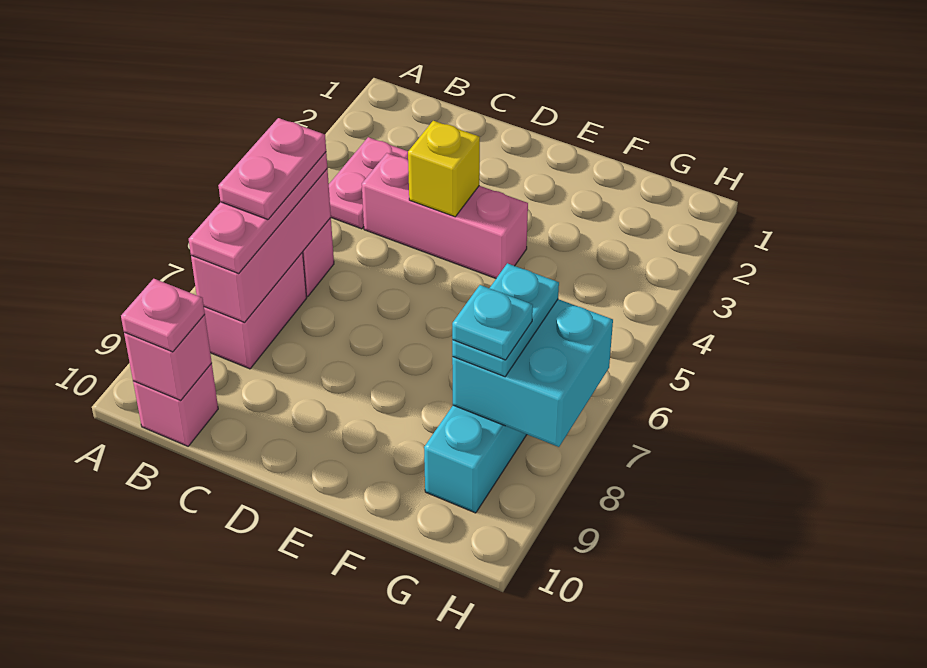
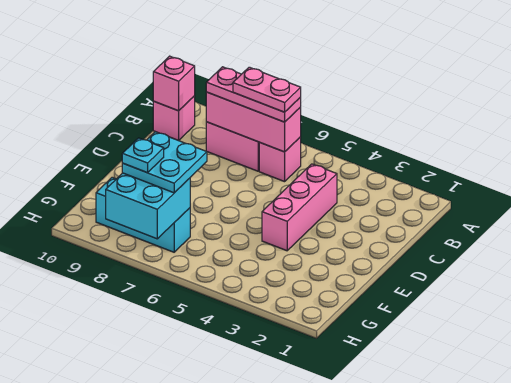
pink 1x2 plate [329,137,408,229] -> none
pink 1x1 plate [121,279,205,352] -> none
yellow 1x1 brick [408,121,480,217] -> none
cyan 1x2 plate [452,263,559,377] -> cyan 2x2 plate [122,132,207,193]

